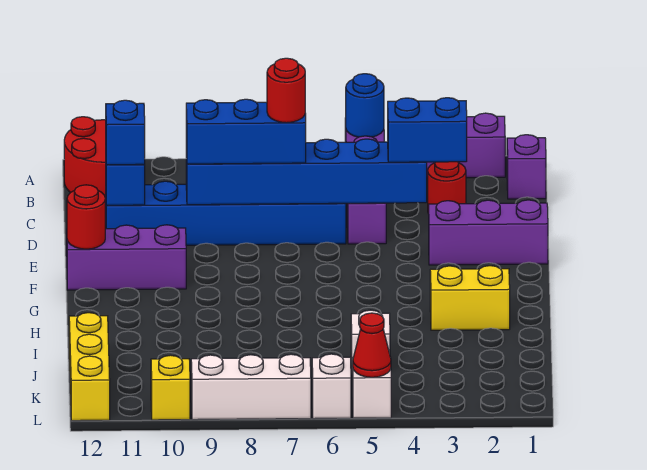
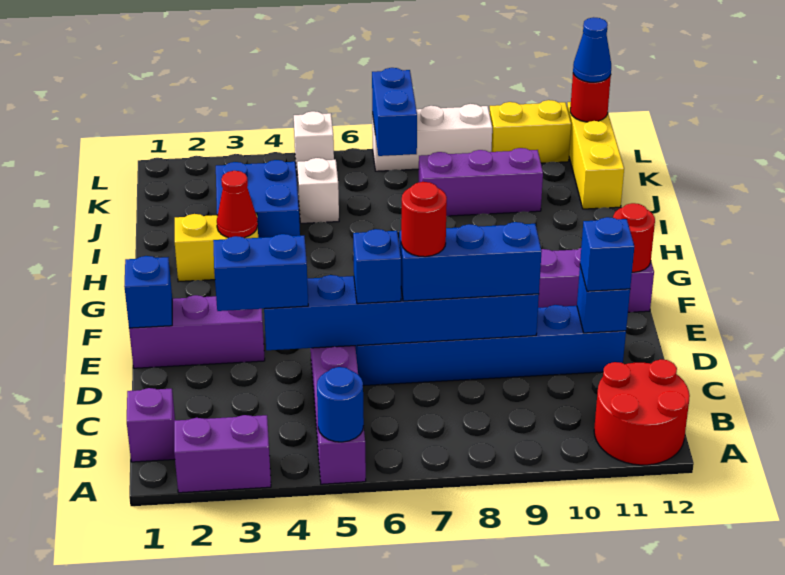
red 1x1 round brick [428,162,466,214] -> red 1x1 round brick moved to [570,74,611,122]
none -> blue 1x1 brick [353,229,401,304]
none -> blue 1x1 brick [124,256,172,328]
none -> blue 2x2 brick [216,160,300,238]
none -> purple 1x3 brick [419,148,543,216]
none -> blue 1x2 brick [372,68,417,156]
red 1x1 cone [353,313,391,377] -> red 1x1 cone moved to [217,171,258,238]
white 1x1 brick [312,354,351,419] -> none
yellow 1x1 brick [151,355,190,420] -> yellow 1x2 brick [489,100,571,163]
none -> blue 1x1 cone [573,17,611,82]

